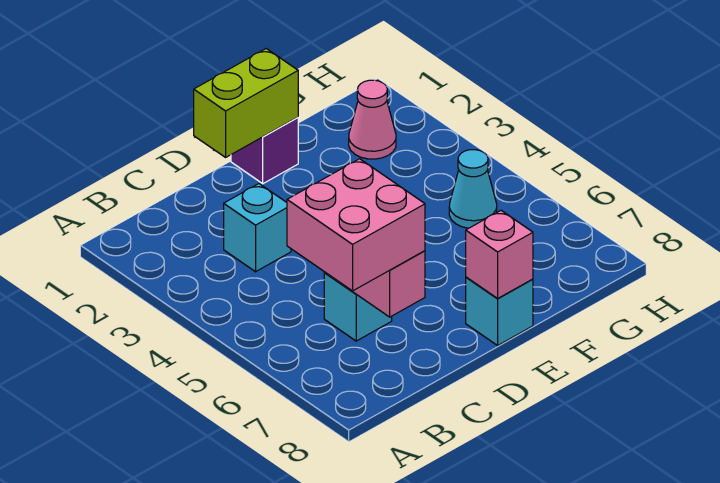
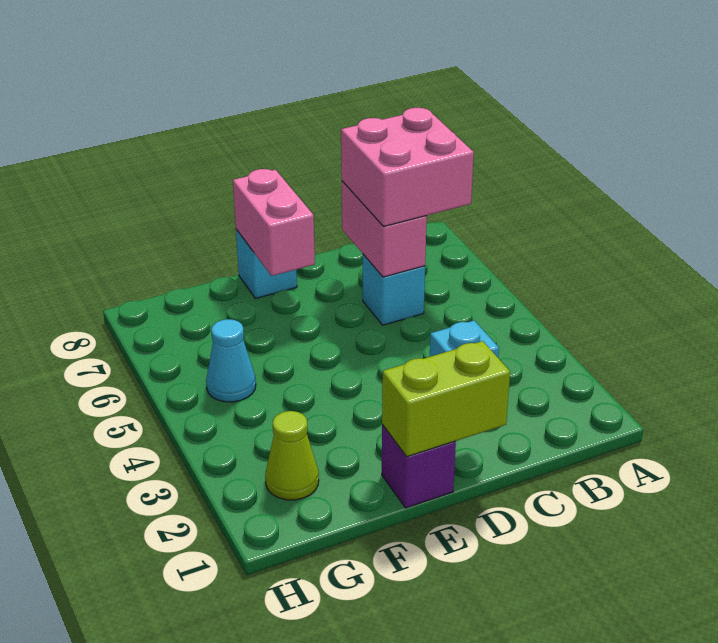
pink 1x1 brick [466,211,533,298] -> pink 1x2 brick [233,169,315,276]
pink 1x1 cone [349,80,396,159] -> lime 1x1 cone [265,411,319,500]

